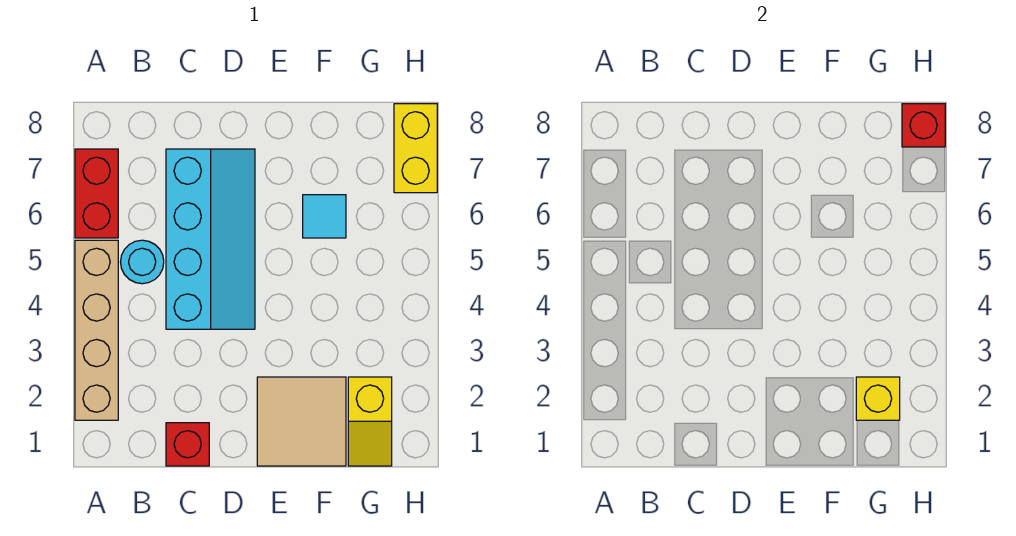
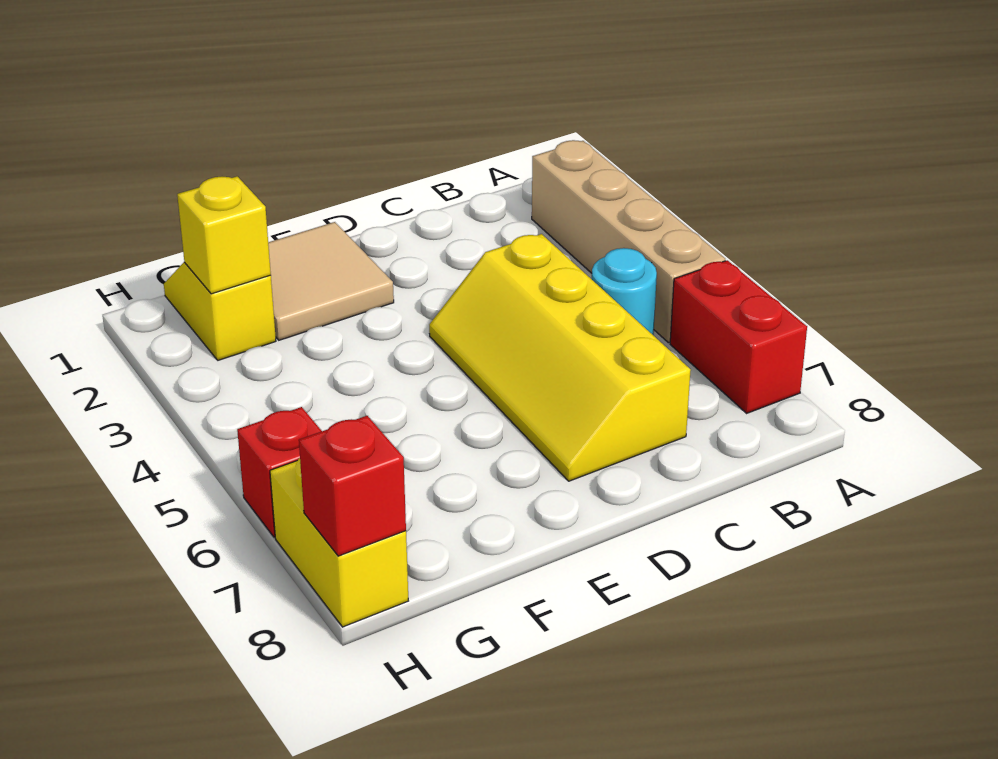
red 1x1 brick [166,423,209,466] -> red 1x1 brick moved to [237,407,322,537]
cyan 2x4 slope [166,149,255,329] -> yellow 2x4 slope [429,234,691,481]
cyan 1x1 tile [303,195,346,238] -> none

